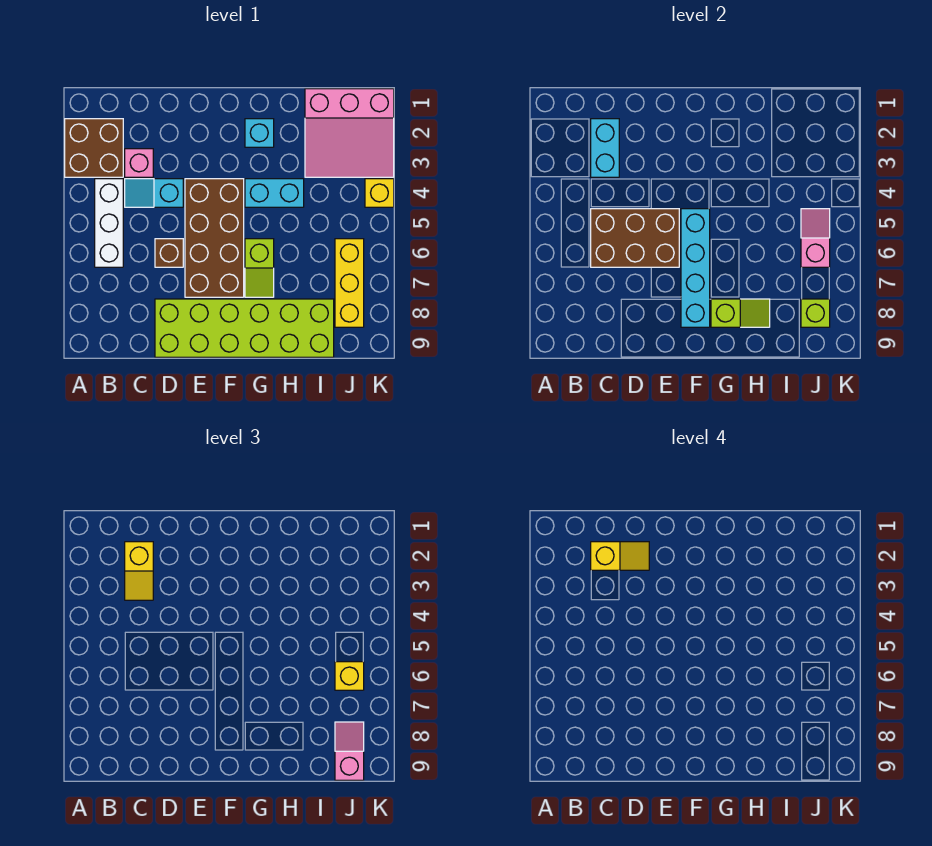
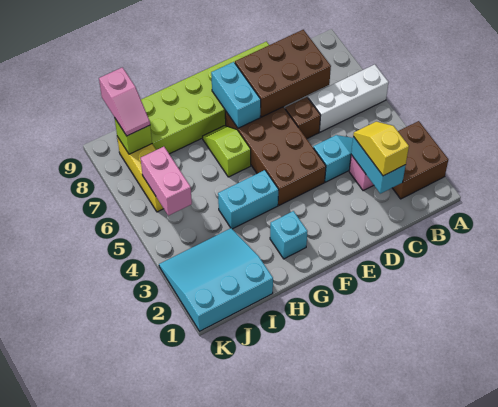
white 1x3 brick [95,179,123,267] -> white 1x3 brick turned to [308,64,389,132]
yellow 1x2 slope [591,542,649,570] -> none
brown 2x3 brick [591,209,679,267] -> brown 2x3 brick moved to [235,30,331,117]
cyan 1x4 brick [681,209,710,327] -> cyan 1x2 brick [211,62,261,128]
lime 1x2 slope [711,299,770,327] -> none
pink 3x3 slope [305,89,394,177] -> cyan 3x3 slope [159,228,273,331]
pink 1x2 slope [801,209,830,267] -> pink 1x2 brick [141,147,192,216]
yellow 1x1 brick [335,662,364,690] -> none
yellow 1x1 brick [365,179,394,207] -> none

